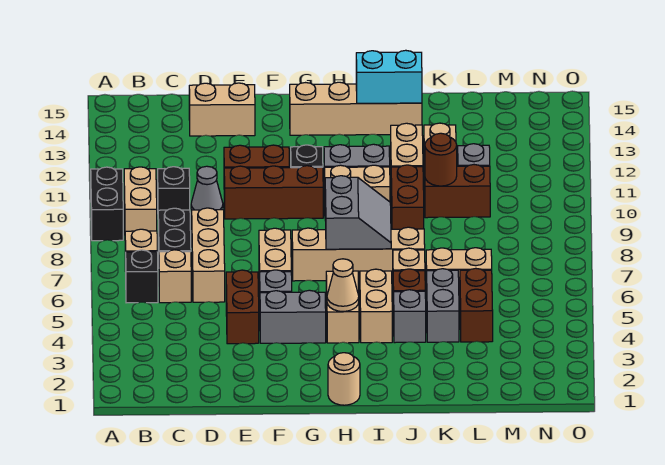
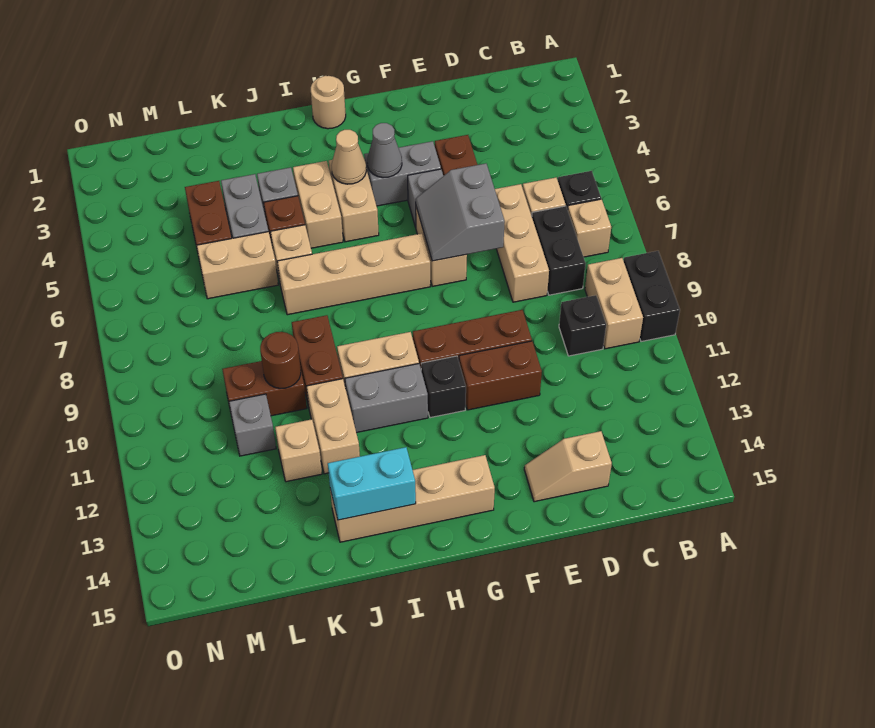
grey 1x1 cone [191,166,223,210] -> grey 1x1 cone moved to [367,123,402,178]
tan 1x2 brick [189,83,255,136] -> tan 1x2 slope [524,431,612,502]
grey 2x2 slope [325,176,391,249] -> grey 2x2 slope moved to [415,164,505,261]

